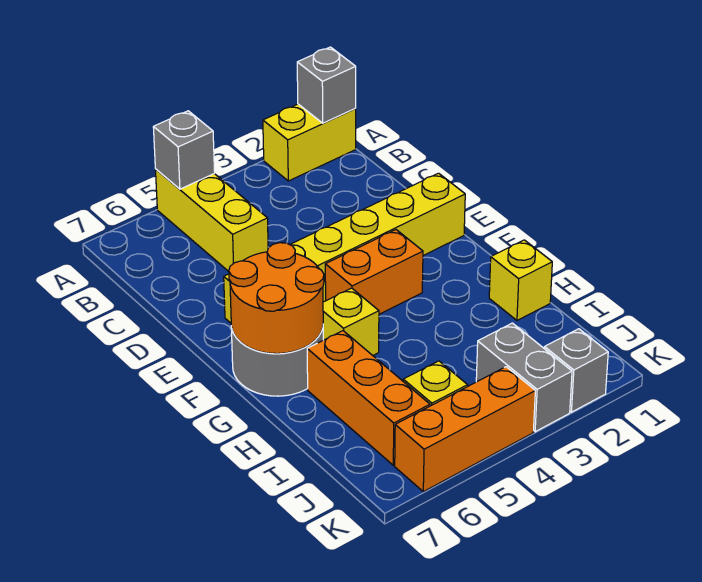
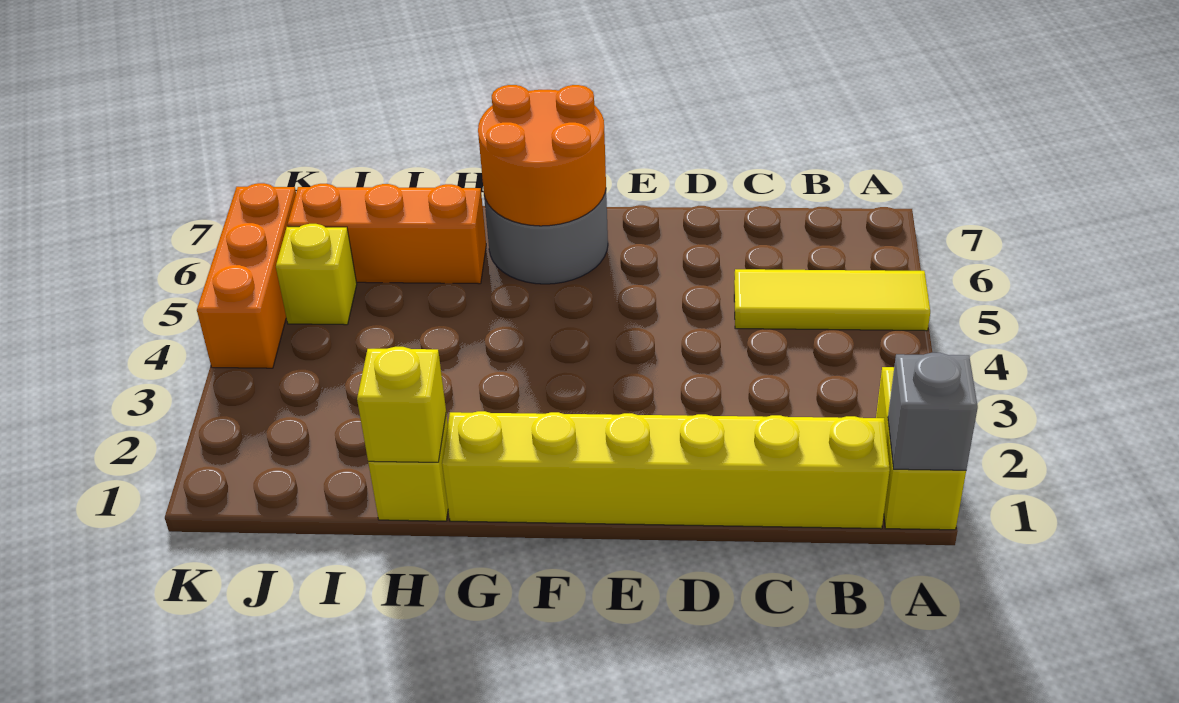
yellow 1x3 brick [155,169,268,271] -> yellow 1x3 tile [734,269,930,331]
grey 1x1 brick [153,111,215,189] -> none
yellow 1x6 brick [224,173,465,323] -> yellow 1x6 brick turned to [442,411,890,529]
orange 1x2 brick [325,230,423,314] -> none
yellow 1x1 brick [323,288,379,355] -> yellow 1x1 brick moved to [357,347,446,462]
grey 1x2 brick [476,323,572,432] -> none
grey 1x1 brick [544,329,608,412] -> none

